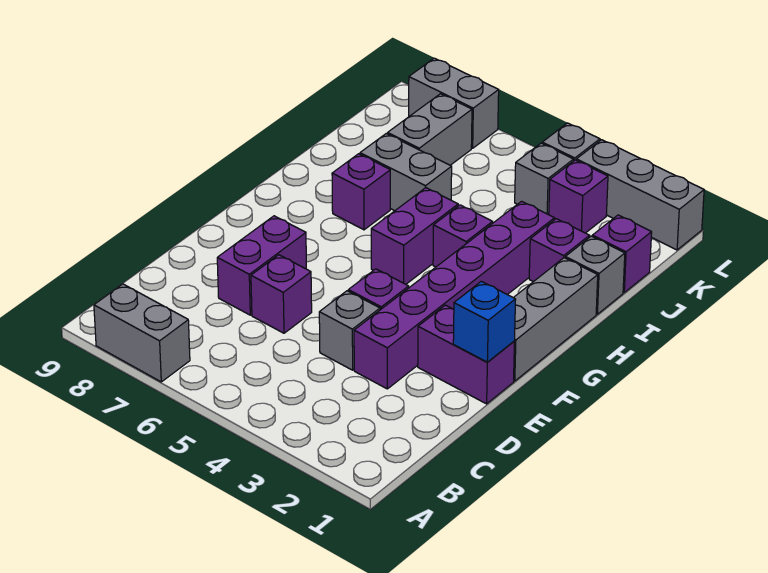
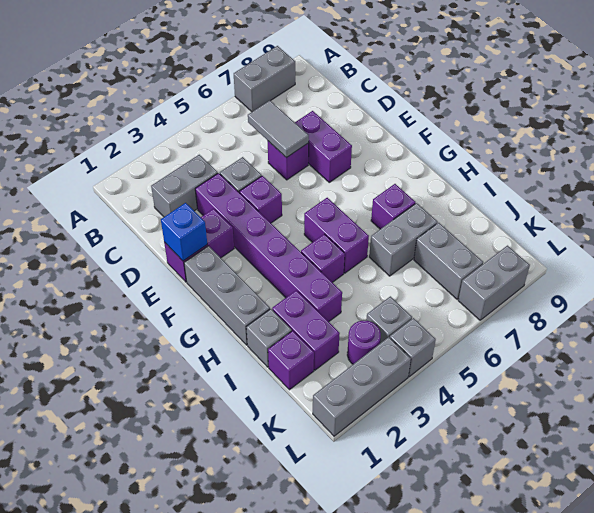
none -> grey 1x2 brick [151,155,218,217]
none -> grey 1x2 tile [248,101,309,158]
purple 1x1 brick [529,219,589,282] -> purple 1x2 brick [272,290,340,370]
purple 1x1 brick [549,160,608,233] -> purple 1x1 round brick [347,321,381,364]

